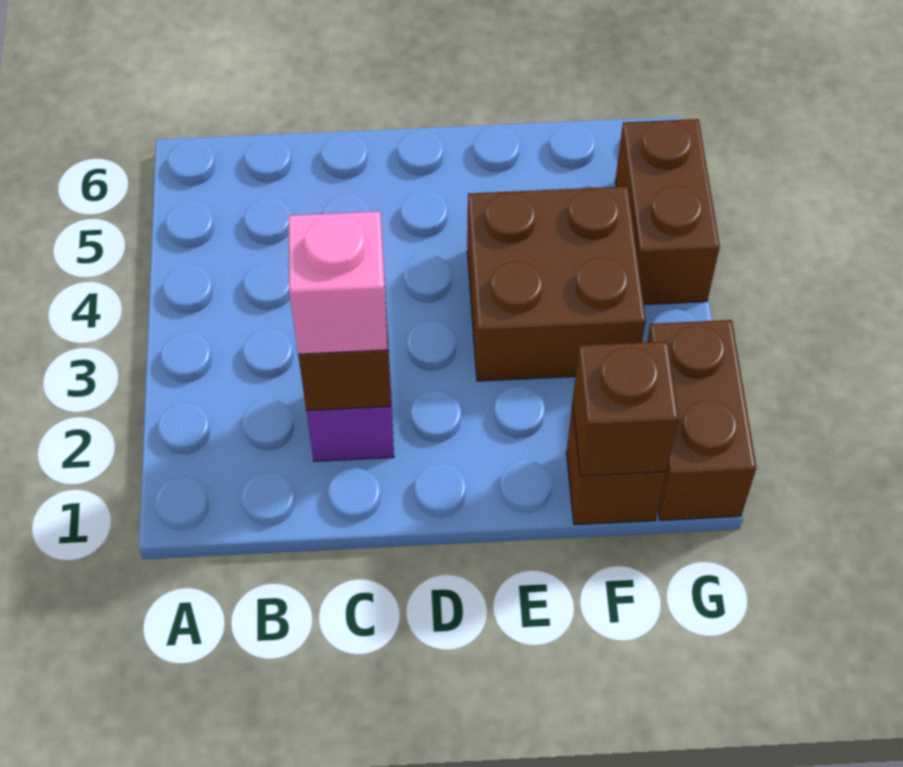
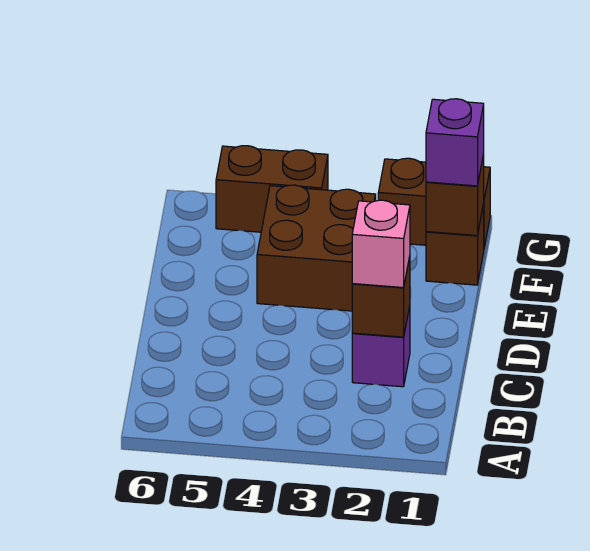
none -> purple 1x1 brick [426,99,484,186]

